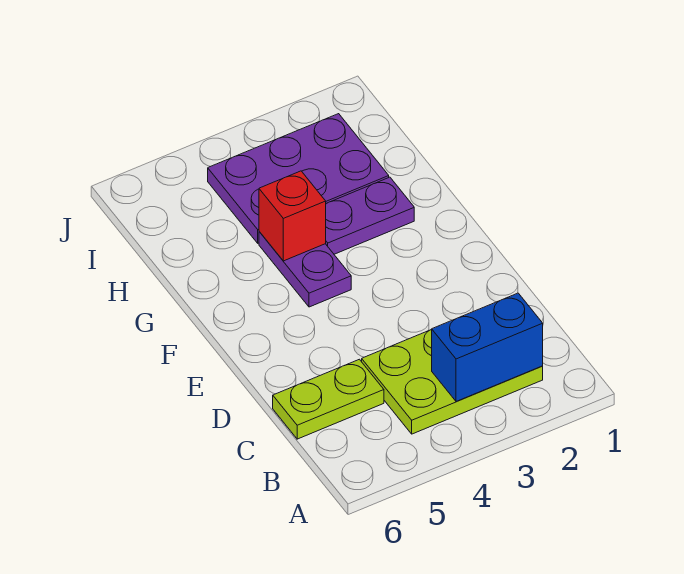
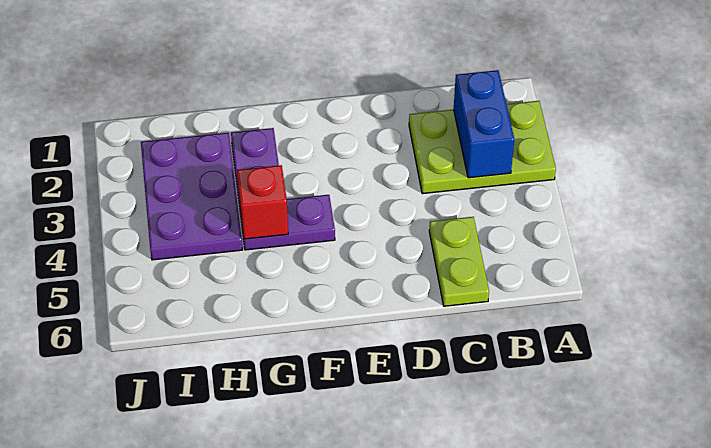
lime 2x3 plate [362,329,543,434] -> lime 2x3 plate turned to [409,101,556,194]

